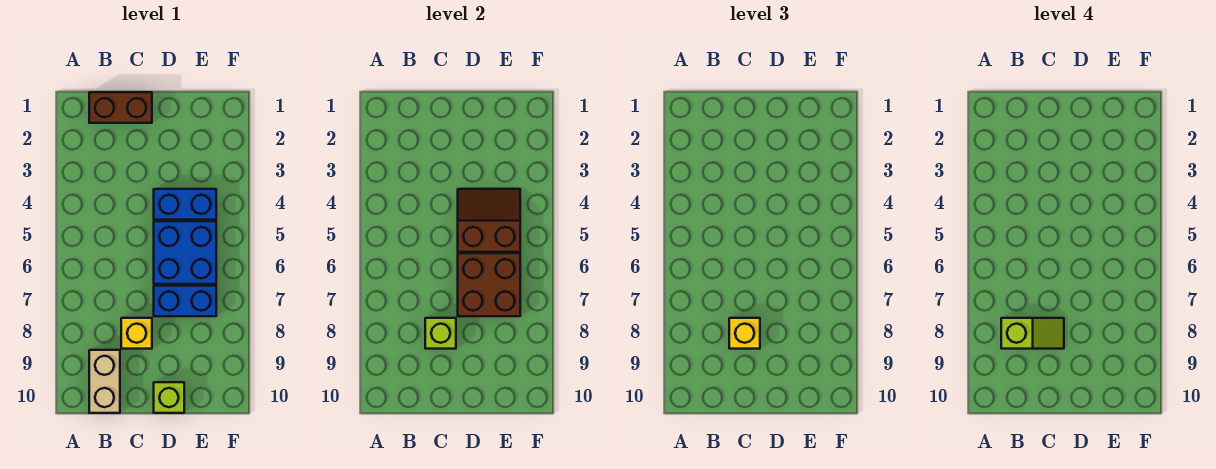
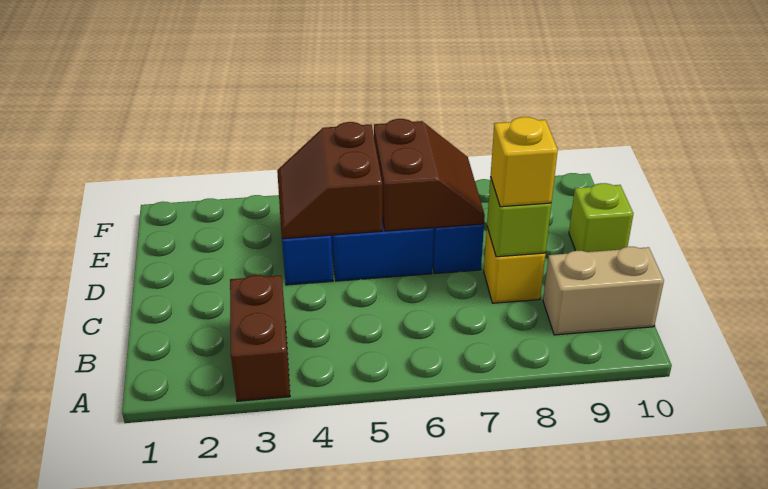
brown 1x2 brick [89,92,152,123] -> brown 1x2 brick moved to [230,275,290,401]
lime 1x2 slope [1001,318,1064,349] -> none
brown 2x2 brick [458,253,520,316] -> brown 2x2 slope [374,119,485,231]

